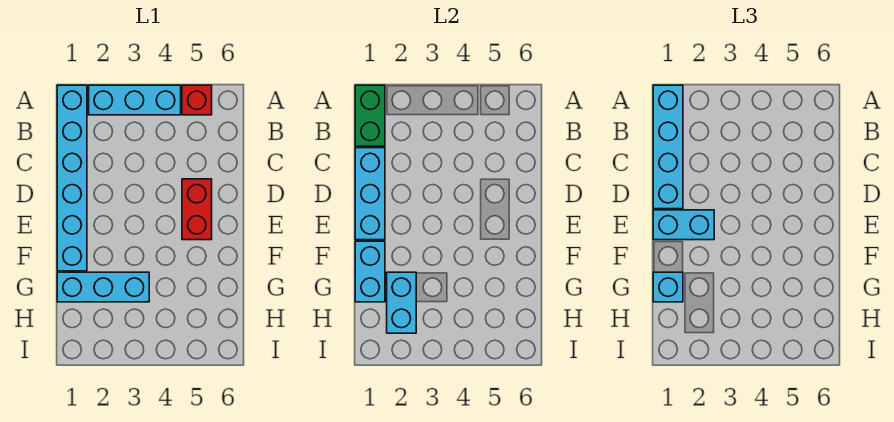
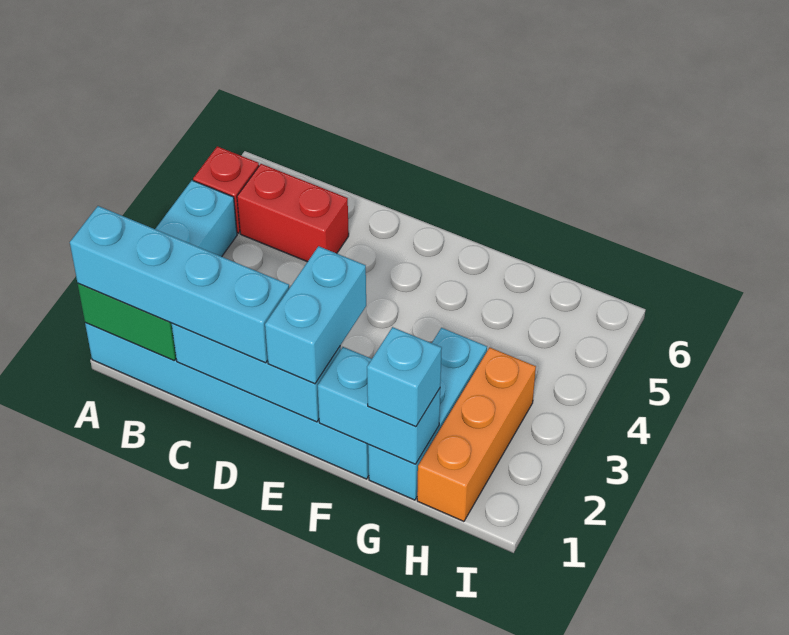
red 1x2 brick [182,179,212,240] -> red 1x2 brick moved to [237,164,349,262]
cyan 1x2 brick [387,272,416,333] -> none
none -> orange 1x3 brick [417,347,536,521]

